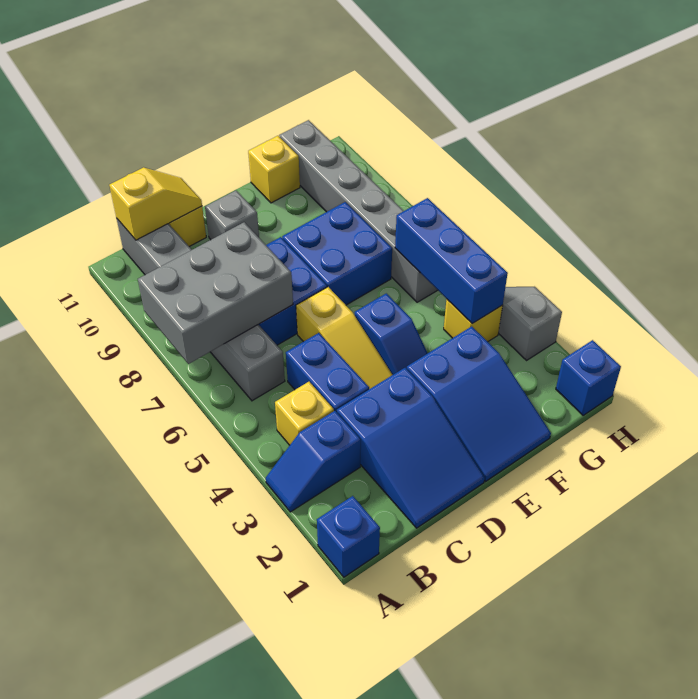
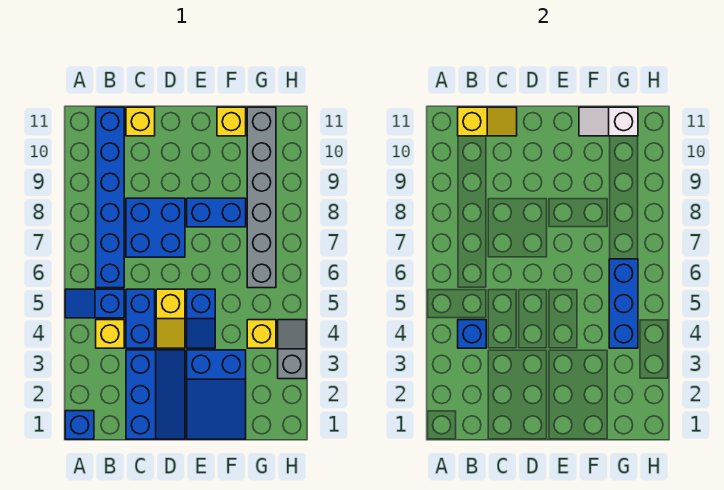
blue 1x2 slope [266,411,361,512] -> blue 1x2 slope moved to [65,289,124,318]
grey 2x3 brick [138,222,293,364] -> none
grey 1x6 brick [117,219,285,401] -> blue 1x6 brick [96,107,124,288]
blue 2x3 slope [337,368,485,528] -> blue 2x3 slope turned to [126,350,185,439]
yellow 1x3 slope [296,287,392,389] -> yellow 1x2 slope [156,289,185,348]
grey 1x1 brick [205,190,259,239] -> none
blue 2x2 brick [282,202,392,305] -> blue 1x2 brick [187,198,246,227]
none -> white 1x2 slope [579,107,638,136]
blue 1x1 brick [556,340,621,416] -> blue 1x1 brick moved to [458,320,486,348]

